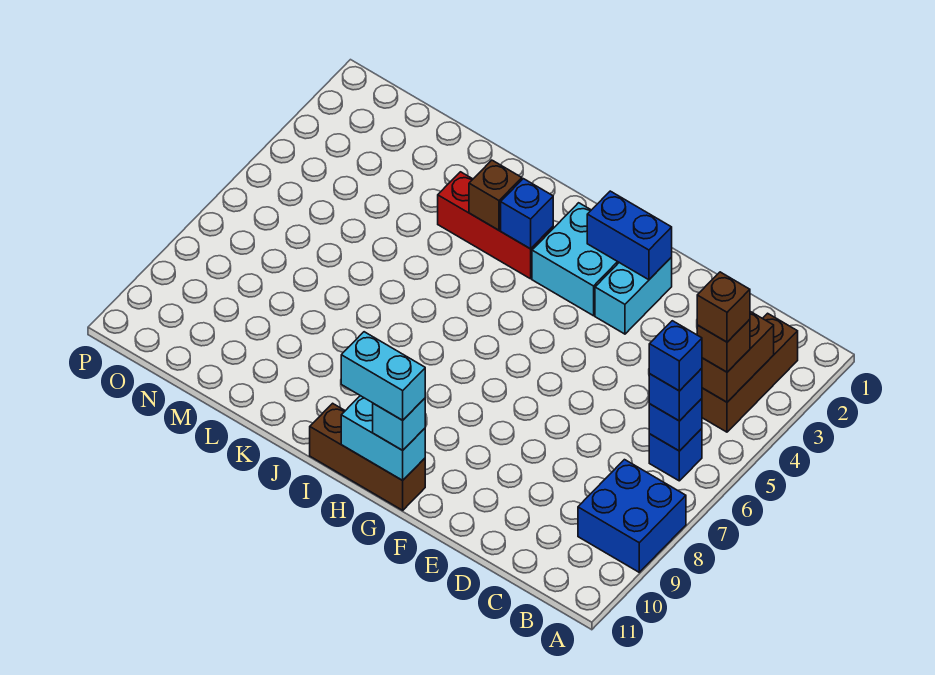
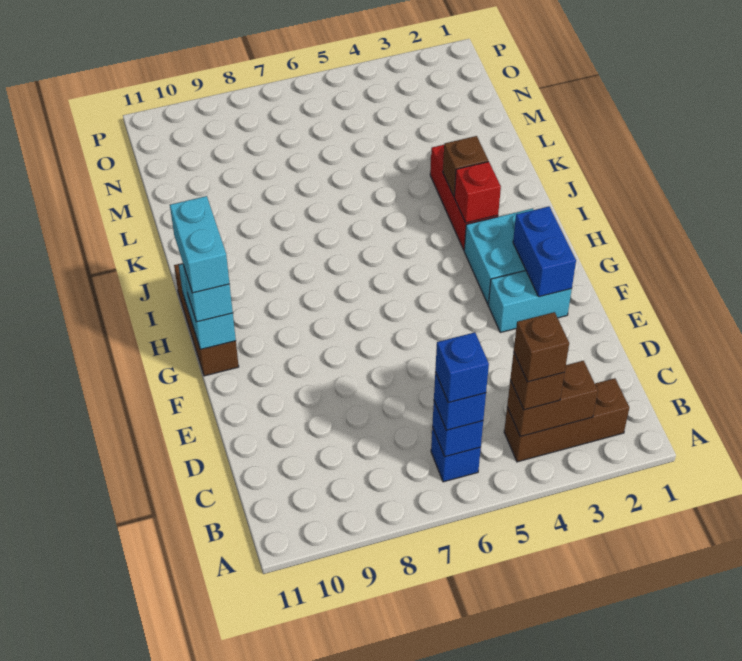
blue 2x2 brick [578,460,686,572] -> none
blue 1x1 brick [501,179,553,249] -> red 1x1 brick [454,162,501,223]

